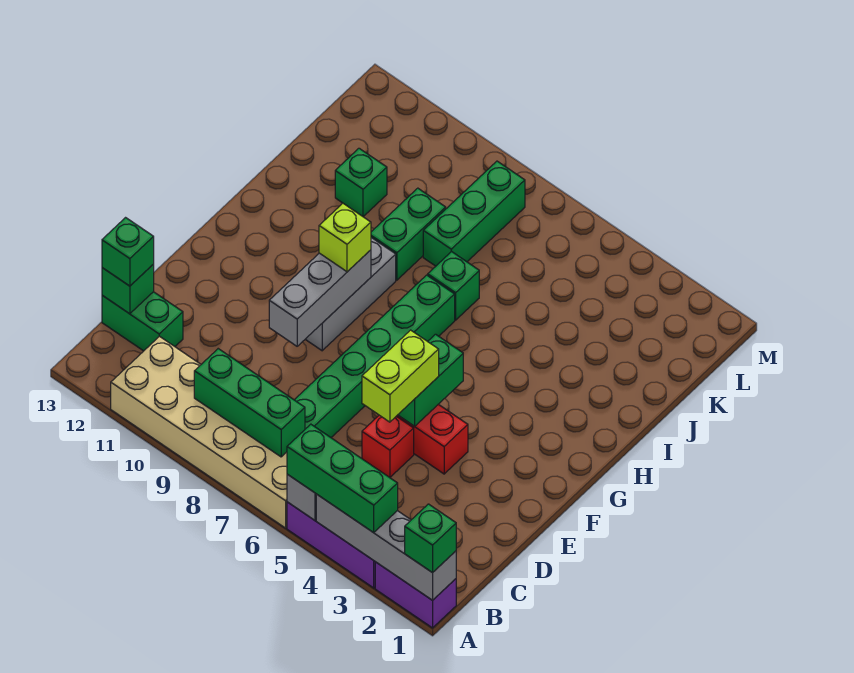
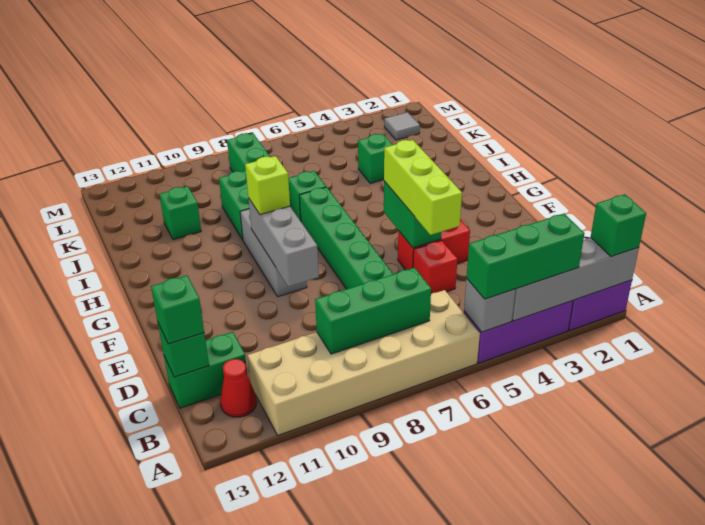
none -> red 1x1 cone [220,359,257,417]
lime 1x2 brick [362,330,439,422] -> lime 1x3 brick [384,140,462,235]
none -> green 1x1 brick [358,134,393,183]
none -> grey 1x1 tile [384,112,420,140]

